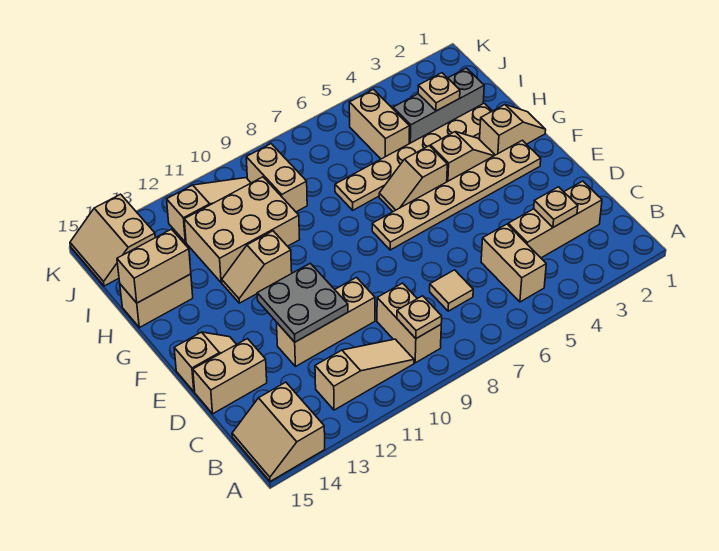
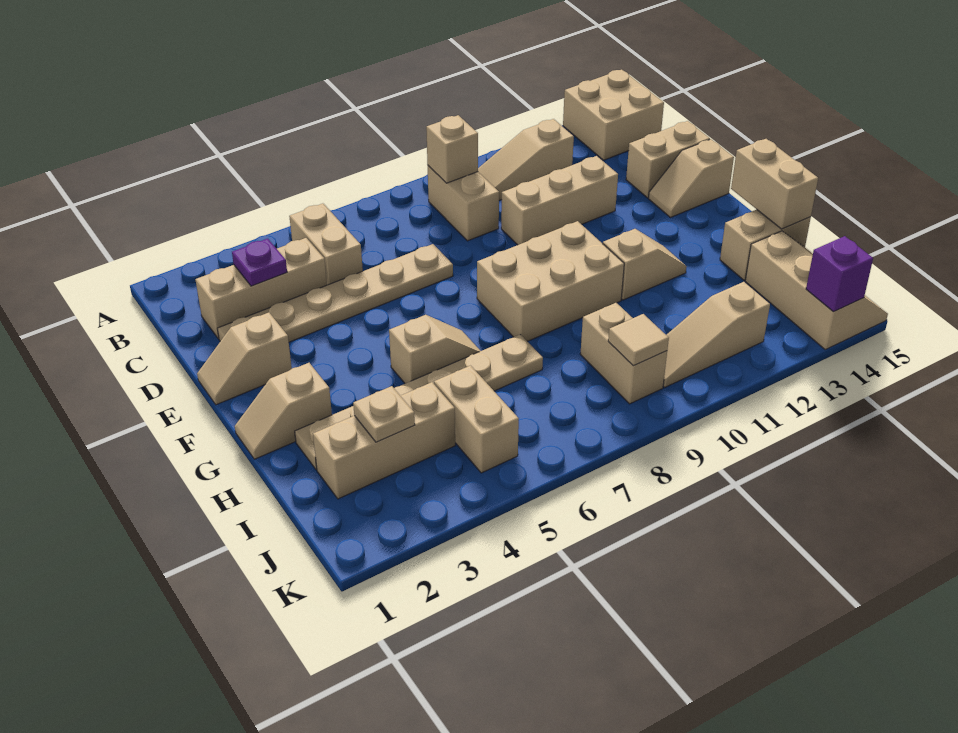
tan 2x2 slope [232,382,325,481] -> tan 2x2 brick [563,70,664,160]
tan 1x1 plate [397,296,442,339] -> tan 1x1 brick [426,115,478,183]
tan 1x1 plate [534,187,578,227] -> purple 1x1 plate [232,239,287,286]
tan 1x1 tile [430,270,473,311] -> tan 1x1 tile moved to [608,314,669,366]
grey 2x2 plate [257,263,348,342] -> none
tan 1x6 plate [372,140,541,250] -> tan 1x6 plate moved to [217,244,453,342]
tan 1x2 slope [430,132,495,182] -> tan 1x2 slope moved to [197,313,292,405]
tan 2x3 brick [184,177,300,283] -> tan 2x3 brick moved to [477,221,624,341]
tan 1x2 brick [117,229,191,303] -> tan 1x2 brick turned to [731,139,818,229]
grey 1x3 brick [393,68,484,144] -> tan 1x3 brick [313,382,455,499]
tan 2x2 slope [70,194,155,286] -> tan 2x3 slope [745,231,888,349]
none -> purple 1x1 brick [806,236,873,312]

